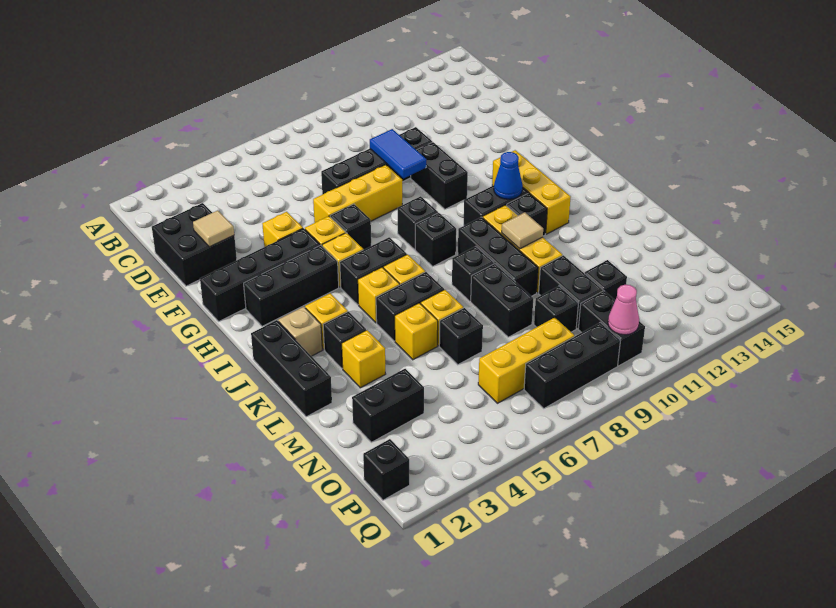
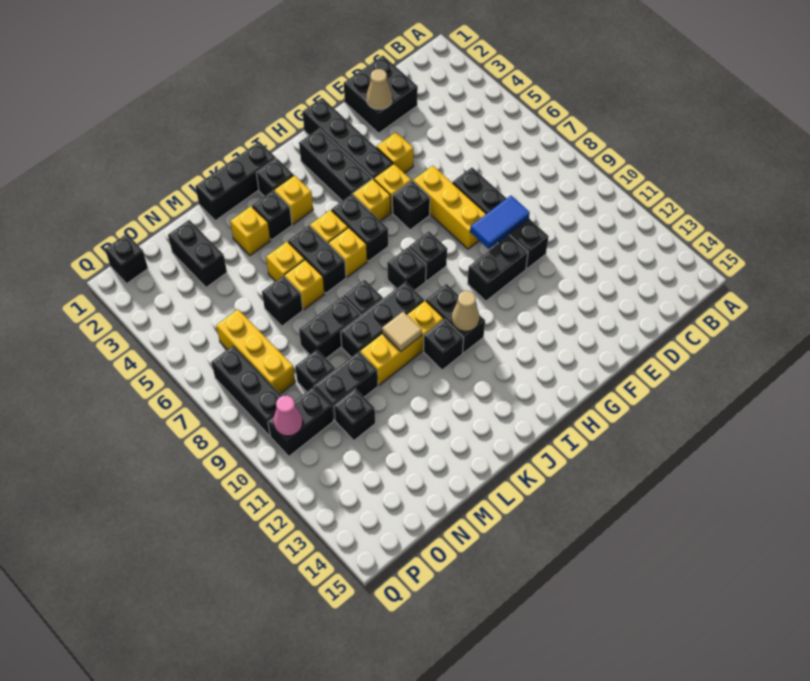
tan 1x1 tile [193,210,234,247] -> tan 1x1 cone [366,69,392,110]
yellow 1x3 brick [492,150,571,234] -> none
blue 1x1 cone [494,152,523,199] -> tan 1x1 cone [452,291,480,331]
tan 1x1 brick [278,307,322,356] -> black 1x1 brick [256,158,294,196]

